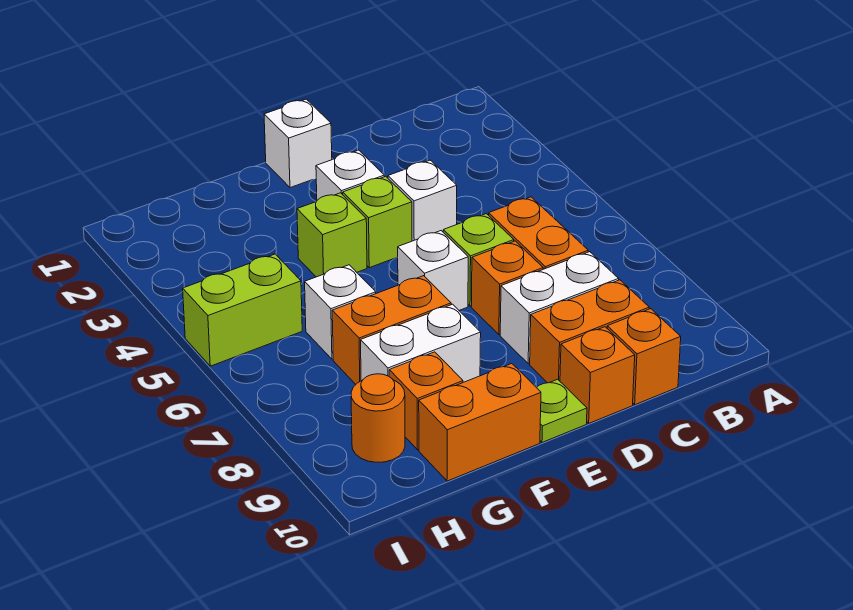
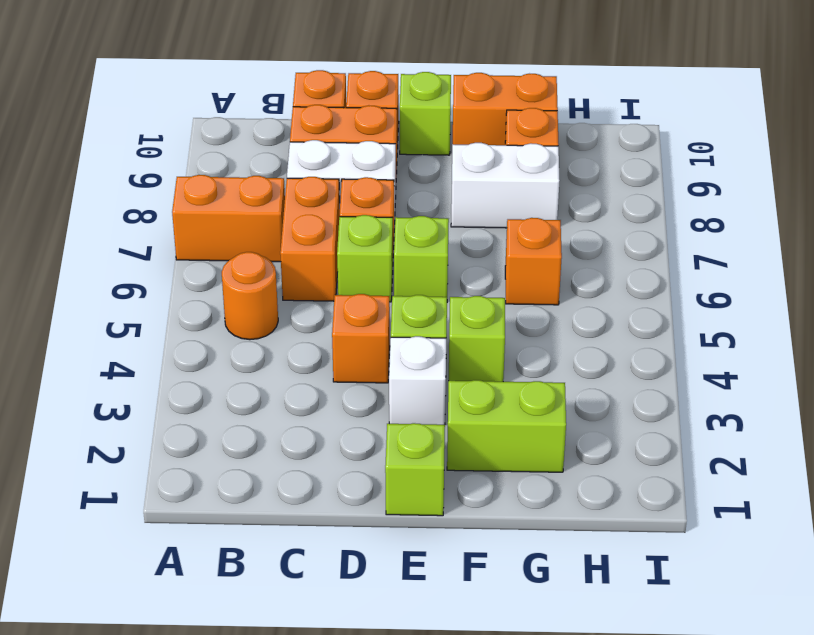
white 1x1 brick [388,160,457,241] -> orange 1x1 brick [332,294,390,383]
white 1x1 brick [264,99,332,188] -> lime 1x1 brick [385,423,445,516]
white 1x1 brick [398,231,468,310] -> lime 1x1 brick [394,216,449,297]
lime 1x1 plate [537,379,587,442] -> lime 1x1 brick [400,72,451,155]
orange 1x2 brick [332,276,451,384] -> orange 1x2 brick moved to [172,175,285,262]
white 1x1 brick [305,265,376,359] -> orange 1x1 brick [505,218,562,305]
lime 1x2 brick [183,254,302,366] -> lime 1x2 brick moved to [447,380,566,472]
orange 1x1 round brick [351,374,405,462] -> orange 1x1 round brick moved to [222,252,278,340]

